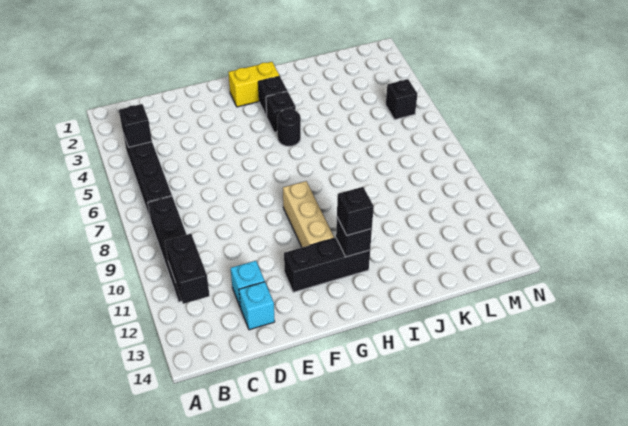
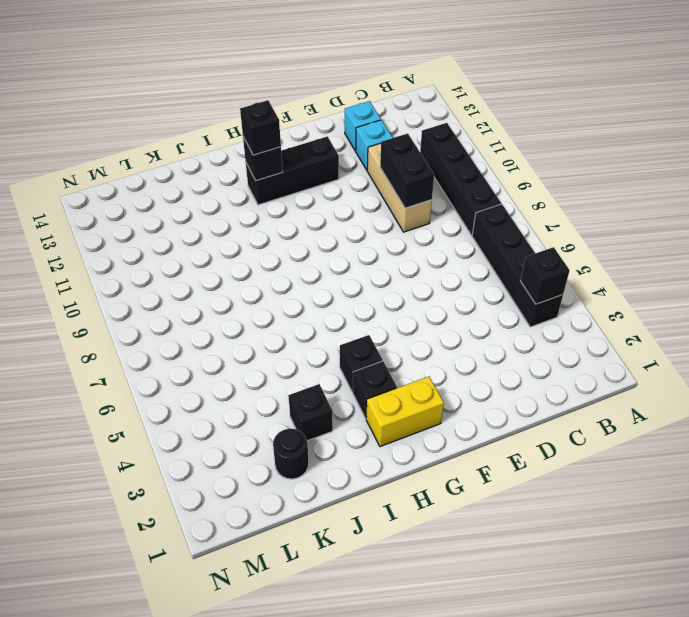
black 1x2 brick [165,234,210,304] -> black 1x2 brick moved to [380,134,434,208]
tan 1x3 brick [283,181,334,247] -> tan 1x3 brick moved to [367,143,432,232]
black 1x1 round brick [277,109,301,146] -> black 1x1 round brick moved to [273,429,309,479]
black 1x1 brick [386,79,417,120] -> black 1x1 brick moved to [288,384,333,441]

